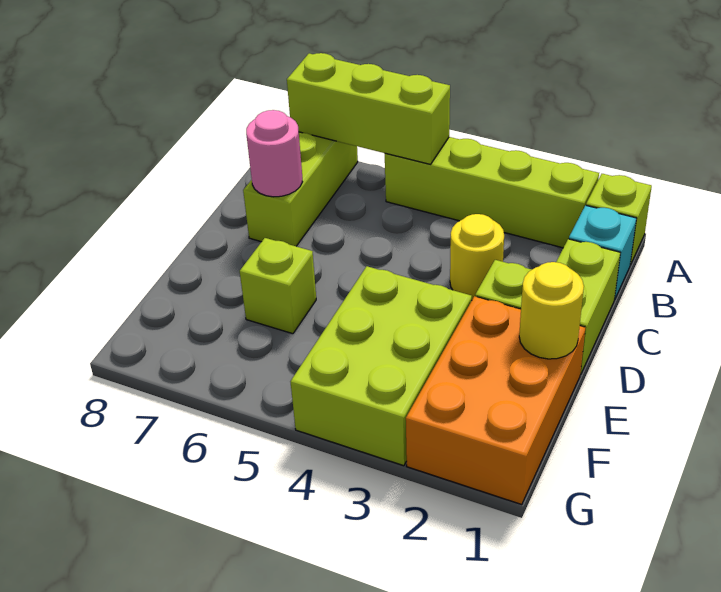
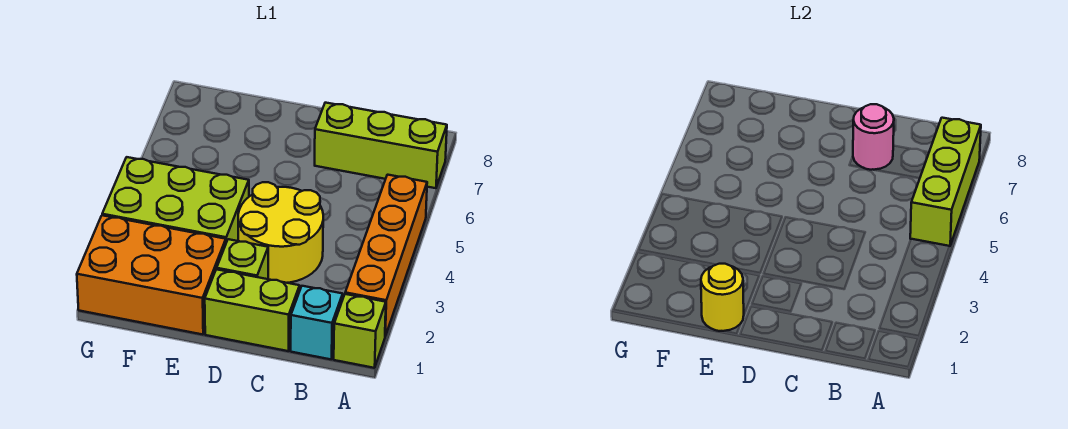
lime 1x4 brick [385,137,599,248] -> orange 1x4 brick [345,175,427,336]
yellow 1x1 round brick [450,214,504,299] -> yellow 2x2 round brick [238,182,323,283]
lime 1x1 brick [240,238,316,334] -> none

